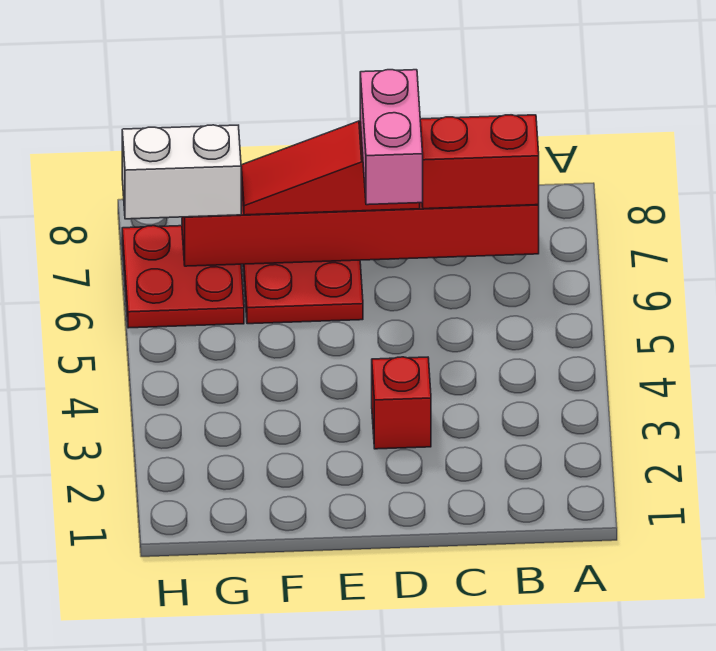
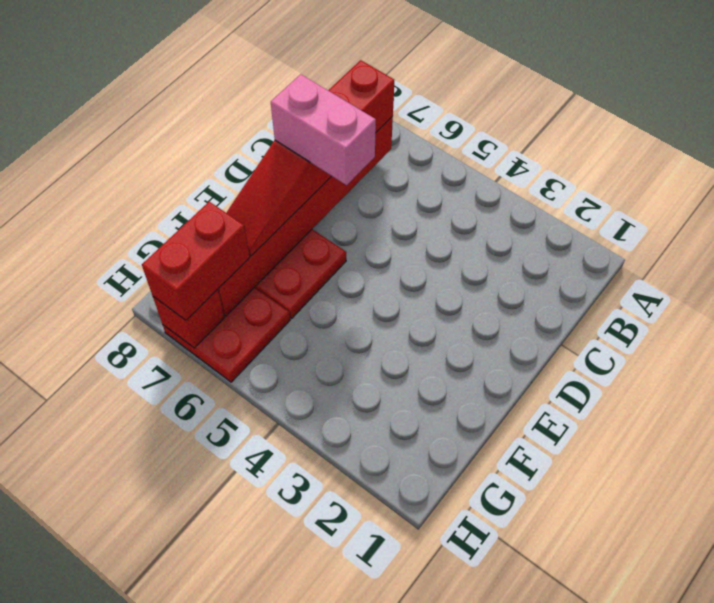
red 1x1 brick [372,357,431,449] -> red 1x1 brick moved to [153,290,224,348]
white 1x2 brick [122,125,241,219] -> red 1x2 brick [142,202,250,320]

